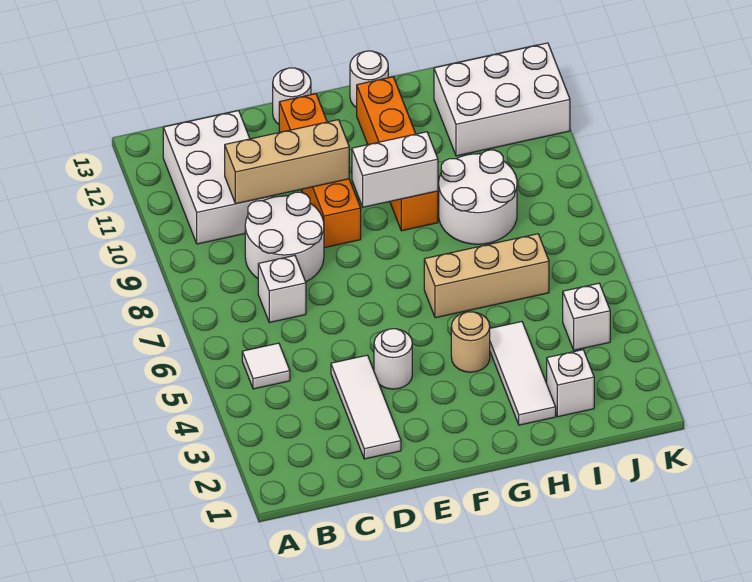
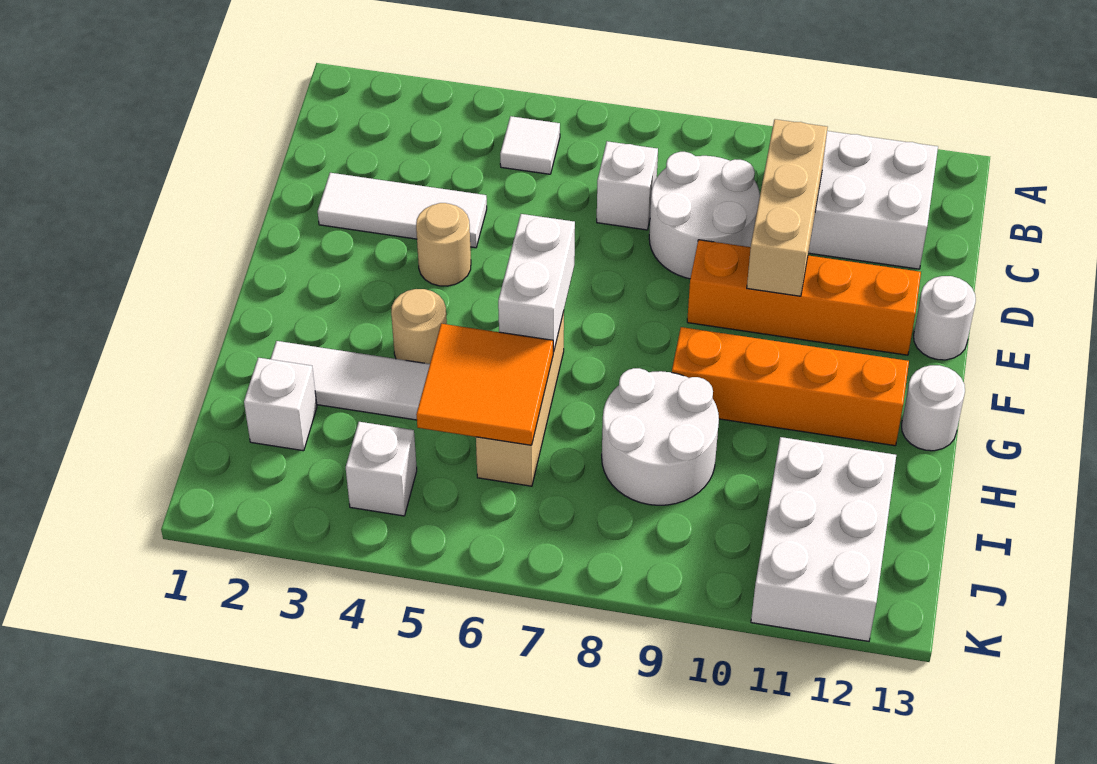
white 1x1 round brick [374,329,412,389] -> tan 1x1 round brick [416,203,471,286]
white 1x2 brick [352,132,438,207] -> white 1x2 brick moved to [498,214,575,352]
none -> orange 2x2 tile [416,324,553,445]

